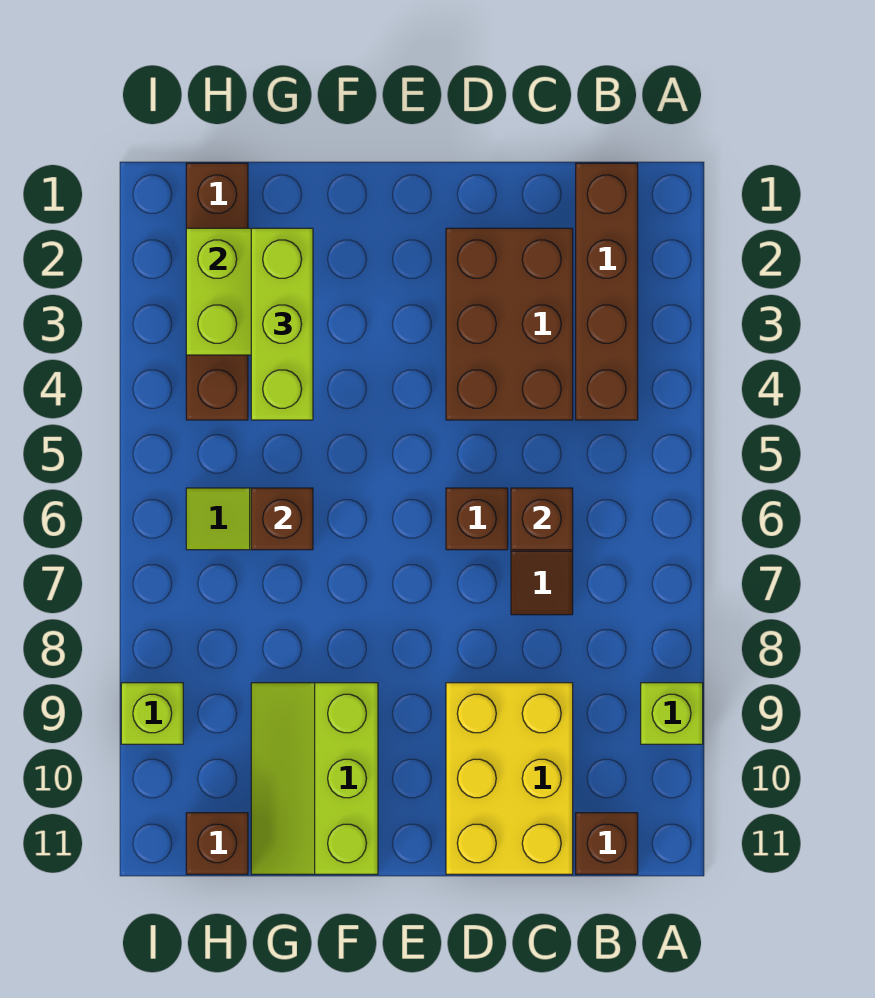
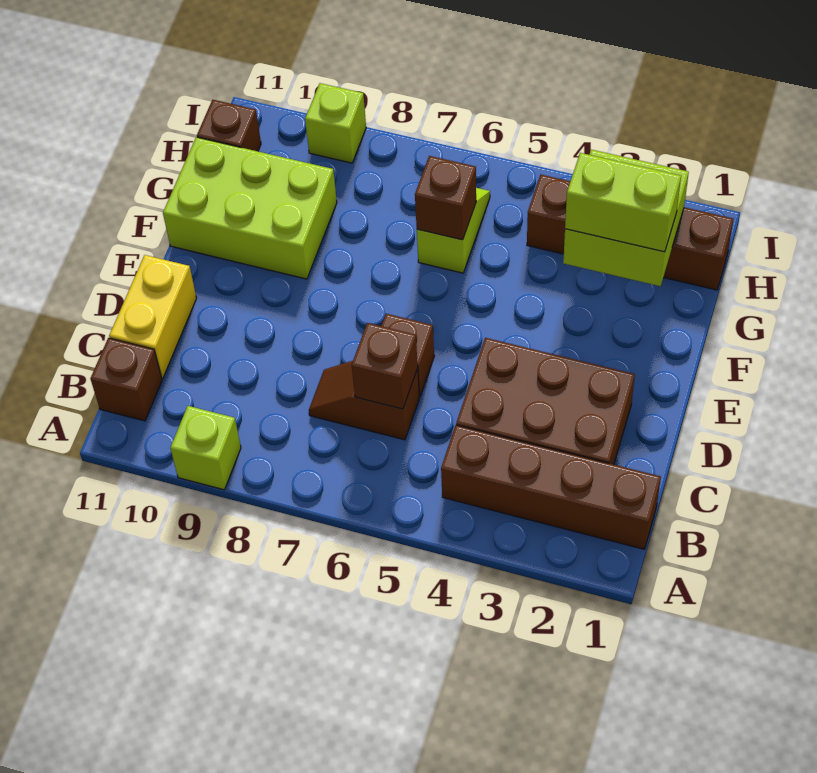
yellow 2x3 brick [446,683,573,874] -> yellow 1x2 brick [109,255,197,379]
lime 2x3 slope [251,683,378,874] -> lime 2x3 brick [163,137,337,279]
lime 1x3 brick [251,228,313,420] -> lime 1x2 brick [565,153,681,252]

